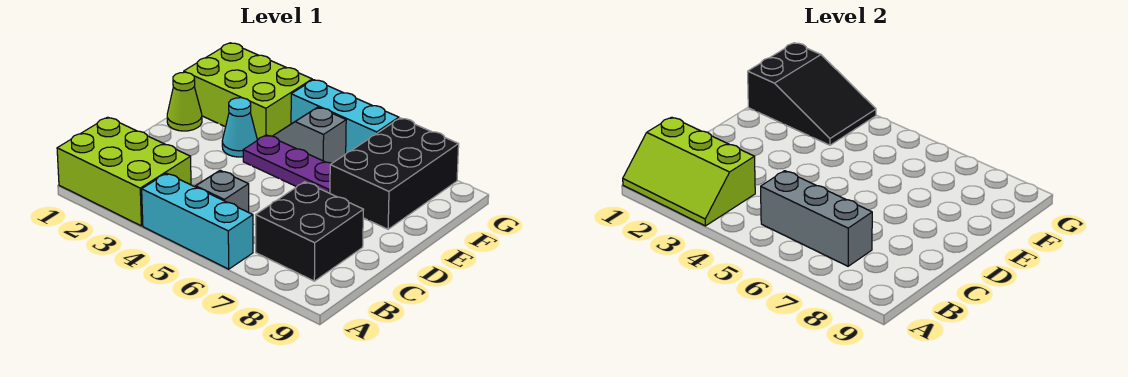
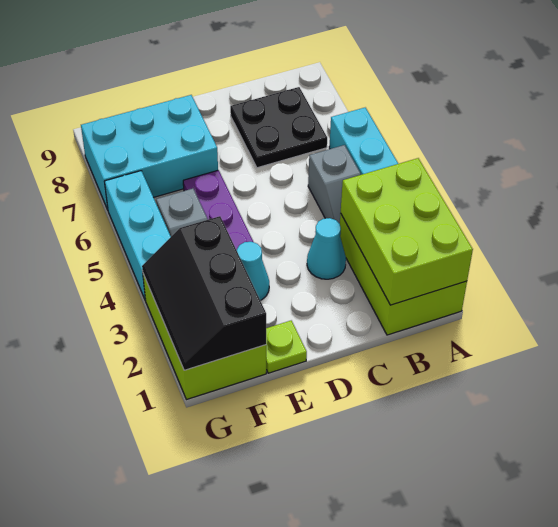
lime 2x3 slope [623,117,755,226] -> lime 2x3 brick [341,158,473,305]
grey 1x3 brick [761,171,872,266] -> none
black 2x2 brick [256,182,364,281] -> black 2x2 plate [230,87,327,168]
none -> cyan 1x1 cone [307,218,346,279]
lime 1x1 cone [167,72,202,131] -> lime 1x1 plate [266,321,307,373]
black 2x3 brick [330,118,459,229] -> cyan 2x3 brick [81,95,218,210]
black 2x3 slope [748,43,876,145] -> black 2x3 slope turned to [142,216,266,370]

